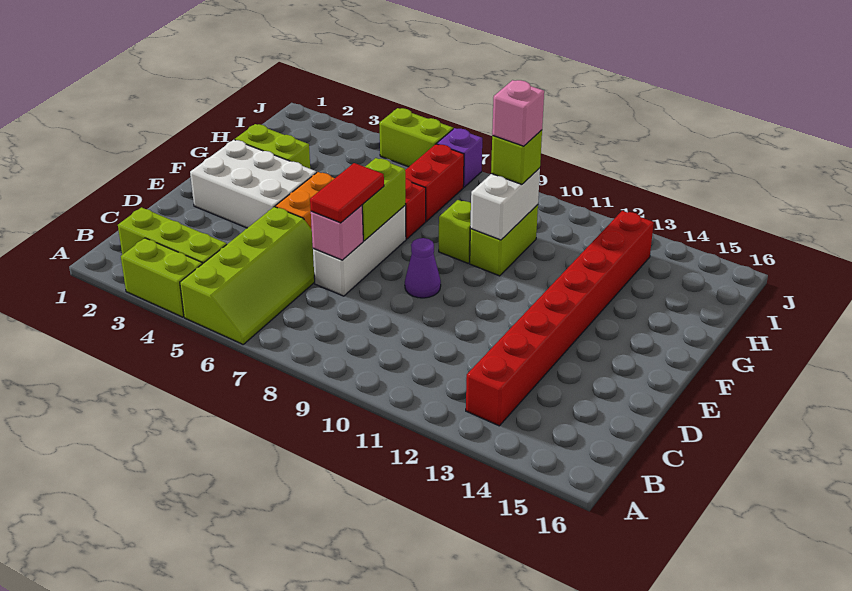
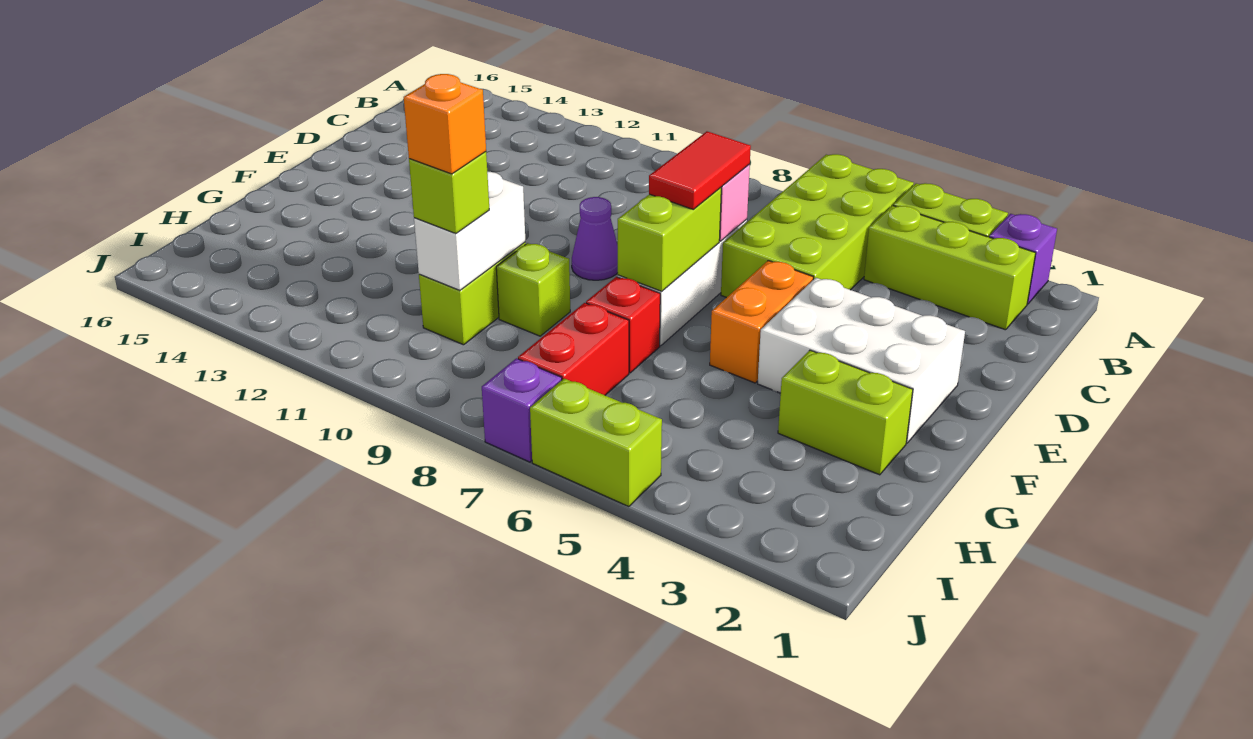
none -> purple 1x1 brick [989,214,1057,304]
lime 2x4 slope [180,207,315,344] -> lime 2x4 brick [721,154,914,298]
red 1x8 brick [466,211,654,426] -> none
pink 1x1 brick [492,80,544,146] -> orange 1x1 brick [404,74,486,174]

